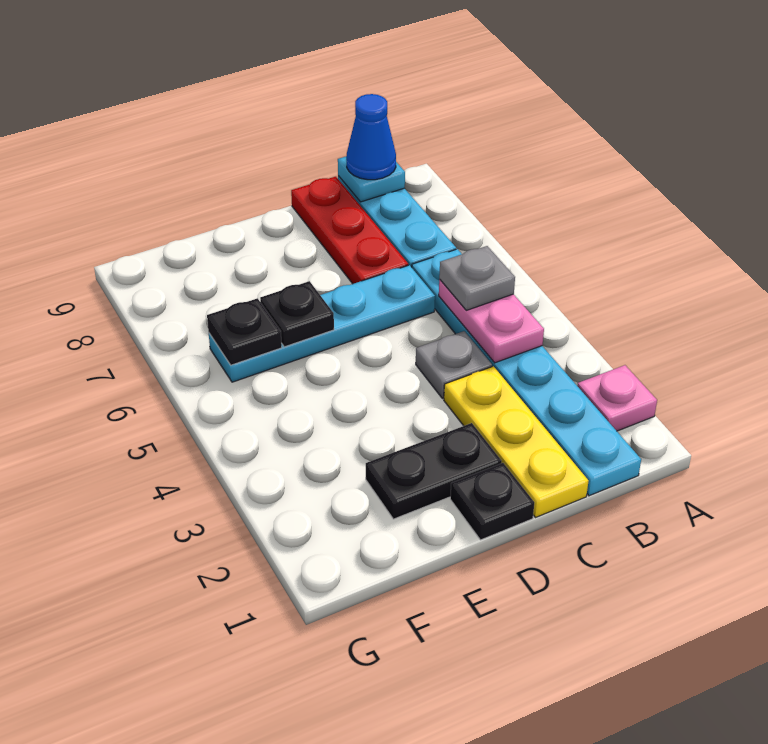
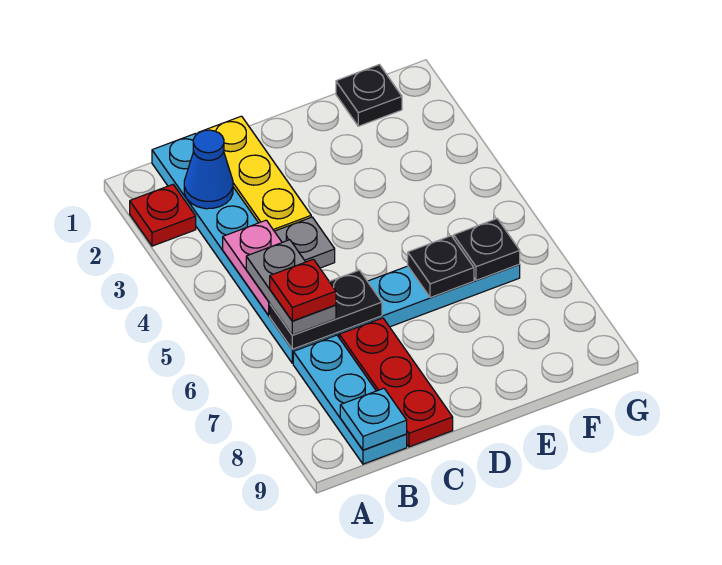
pink 1x1 plate [577,365,657,431] -> red 1x1 plate [130,185,196,246]
grey 1x1 plate [439,246,515,310] -> grey 1x2 plate [246,240,336,335]
none -> red 1x1 plate [270,259,336,321]
blue 1x1 cone [346,94,396,180] -> blue 1x1 cone moved to [184,130,233,209]
black 1x1 plate [450,463,534,540] -> black 1x1 plate moved to [336,65,402,126]
black 1x2 plate [366,423,502,519] -> black 1x2 plate moved to [270,270,382,349]

